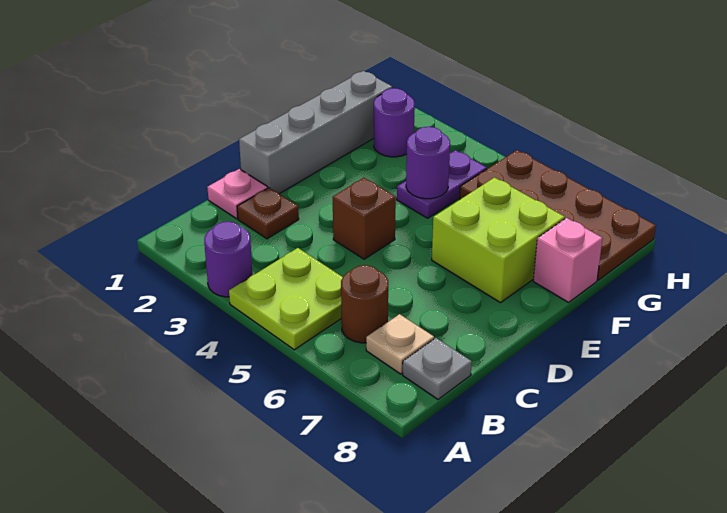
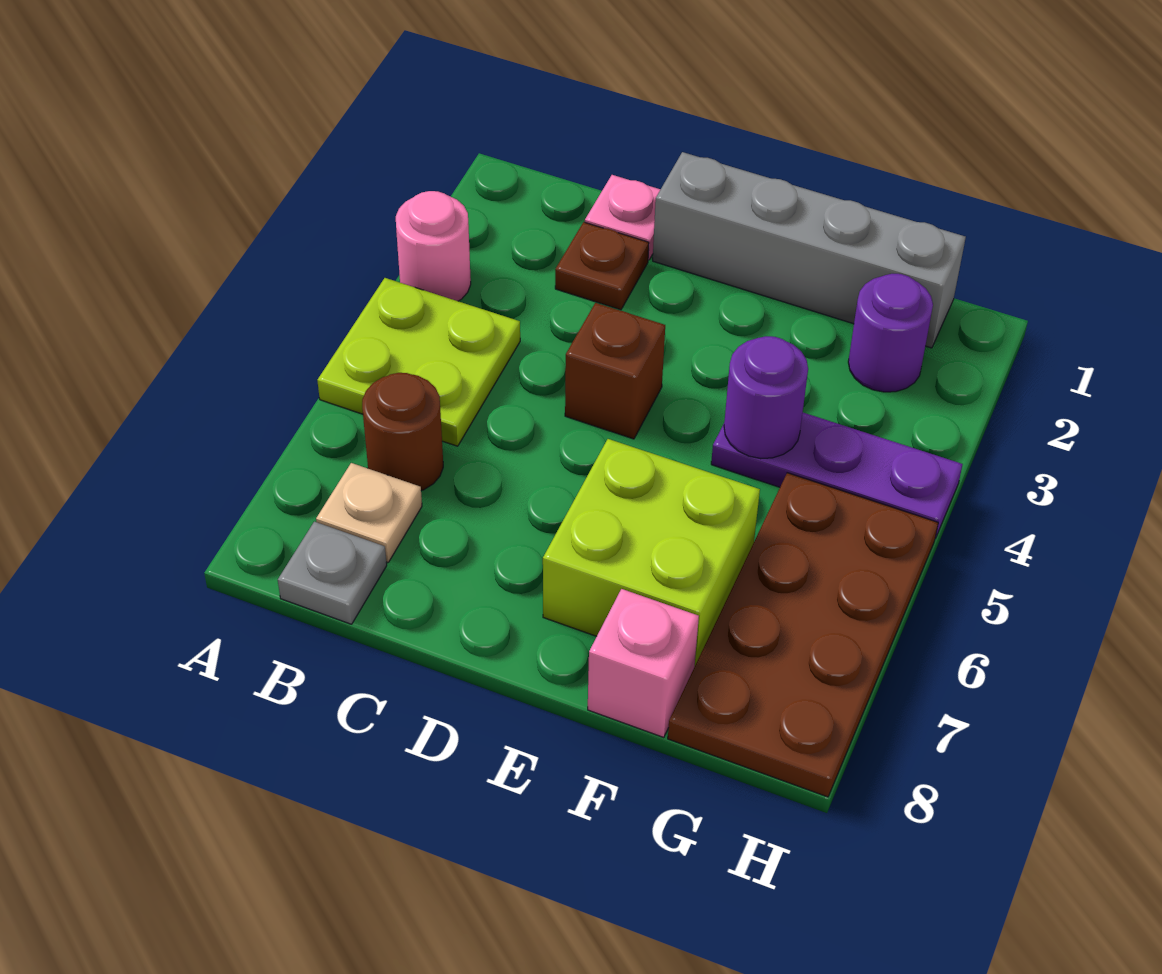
purple 1x1 round brick [204,222,253,297] -> pink 1x1 round brick [396,191,471,301]
purple 1x2 plate [397,150,487,218] -> purple 1x3 plate [711,413,963,539]

